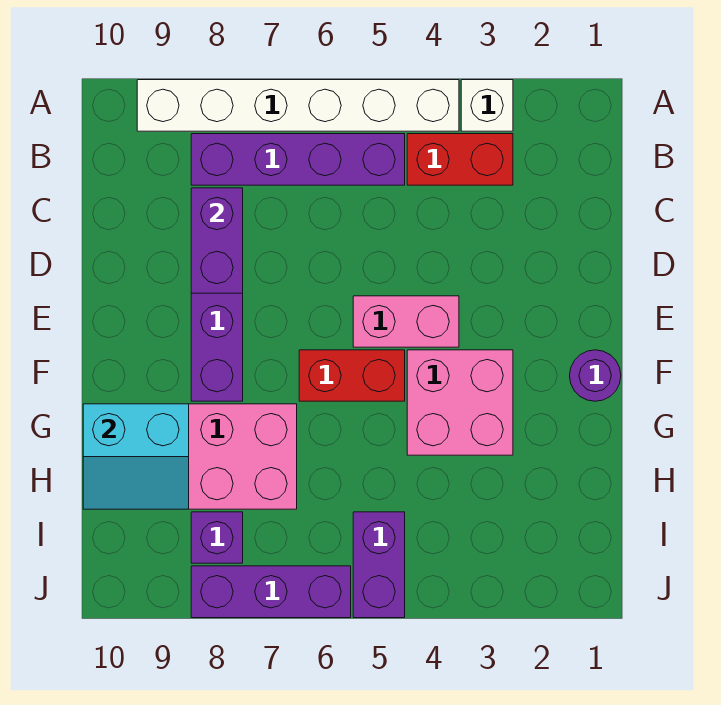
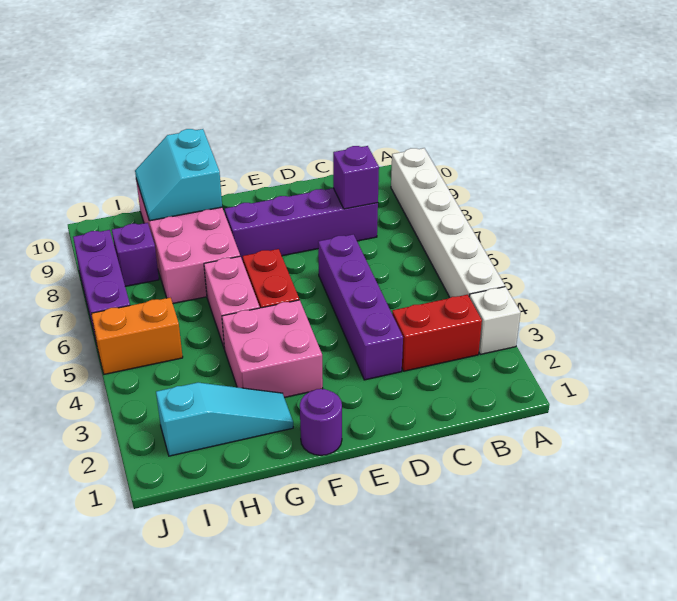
red 1x2 brick [407,134,513,185] -> red 1x2 brick turned to [392,295,482,371]
purple 1x4 brick [191,134,405,185] -> purple 1x4 brick moved to [318,234,403,380]
purple 1x2 brick [191,188,243,293] -> purple 1x1 brick [333,146,379,209]
pink 1x2 brick [353,296,459,347] -> pink 1x2 brick moved to [204,256,260,349]
none -> cyan 1x3 slope [156,383,293,456]
purple 1x2 brick [353,512,405,618] -> orange 1x2 brick [91,298,183,374]

